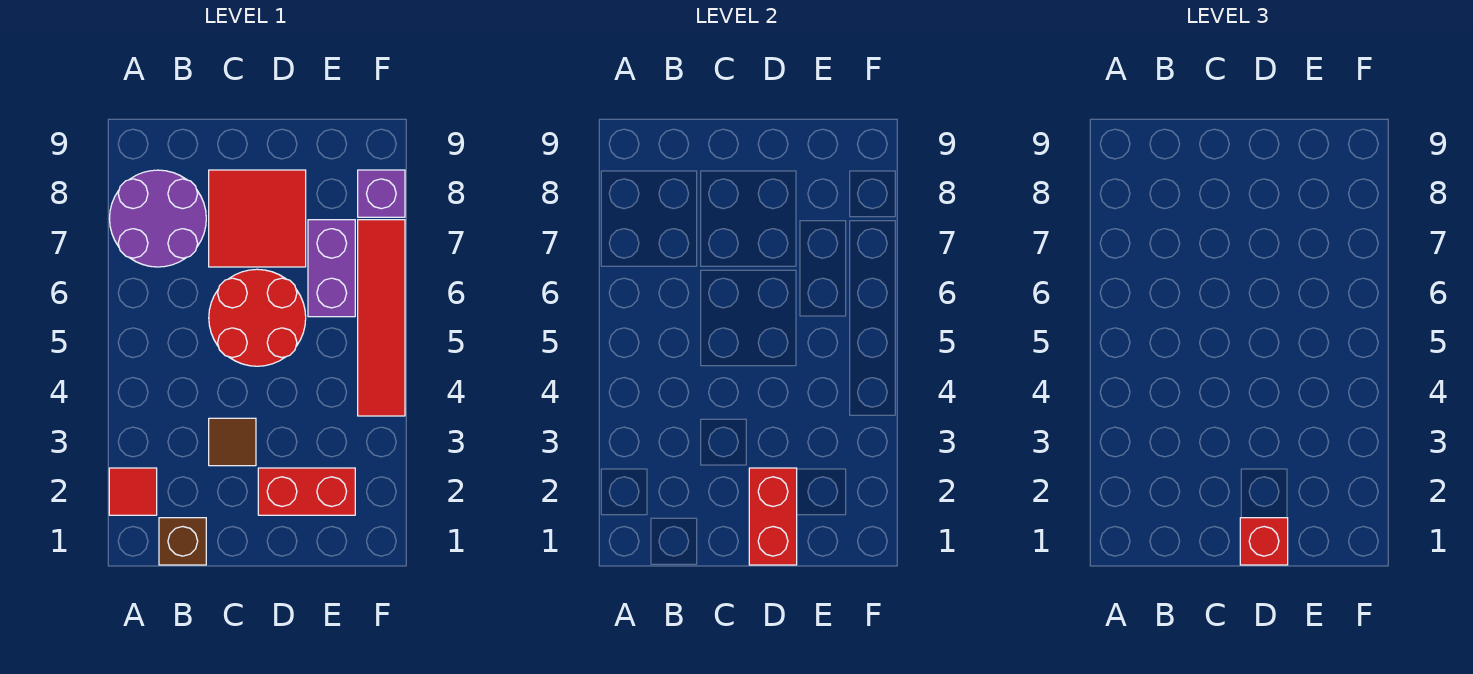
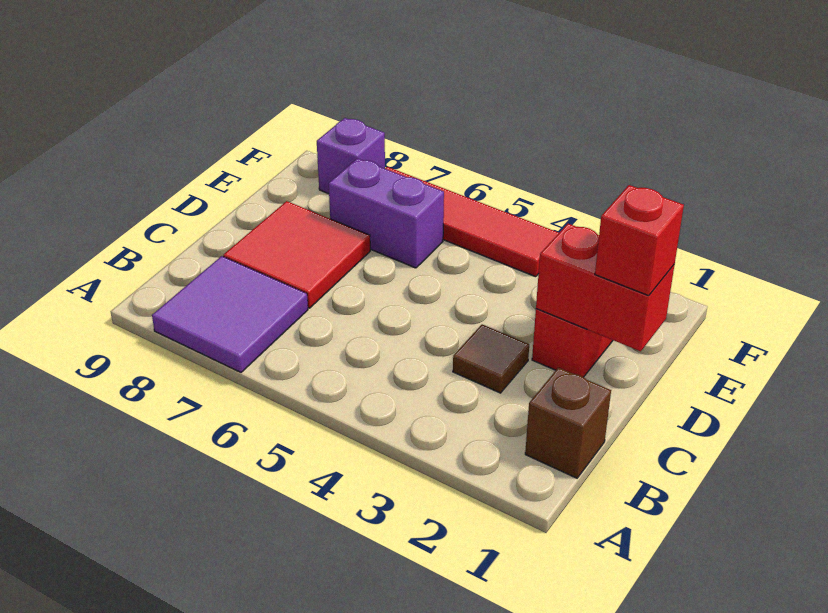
red 1x1 tile [109,468,157,515] -> none
purple 2x2 round brick [109,170,206,267] -> purple 2x2 tile [152,256,308,372]
red 2x2 round brick [209,269,306,366] -> none

